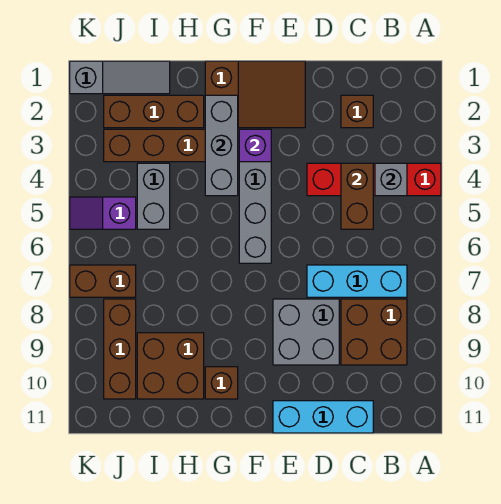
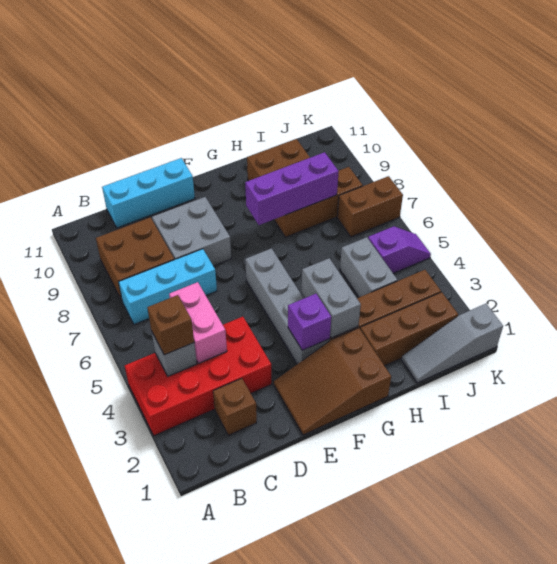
red 1x4 brick [307,163,441,196] -> red 2x4 brick [125,316,272,436]
brown 1x2 brick [341,163,373,229] -> pink 1x2 brick [169,282,227,363]
grey 1x3 brick [205,95,238,196] -> grey 1x2 brick [302,258,361,338]
none -> purple 1x3 brick [245,152,339,225]
brown 1x1 brick [205,367,238,399] -> brown 1x1 brick moved to [147,295,194,355]
brown 1x3 brick [104,299,136,399] -> brown 1x3 brick turned to [274,167,363,237]

